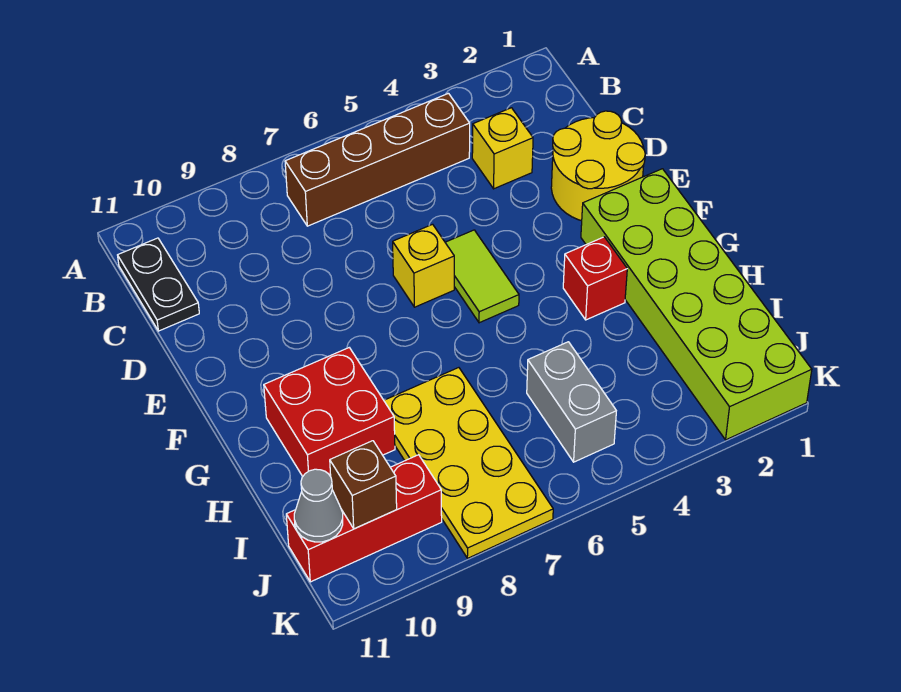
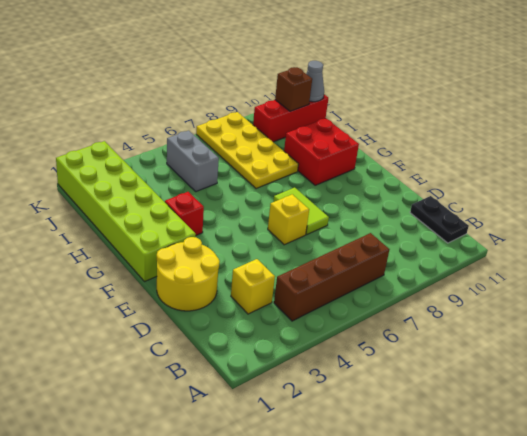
lime 1x2 tile [445,230,519,323] -> lime 1x2 tile moved to [273,188,329,234]

